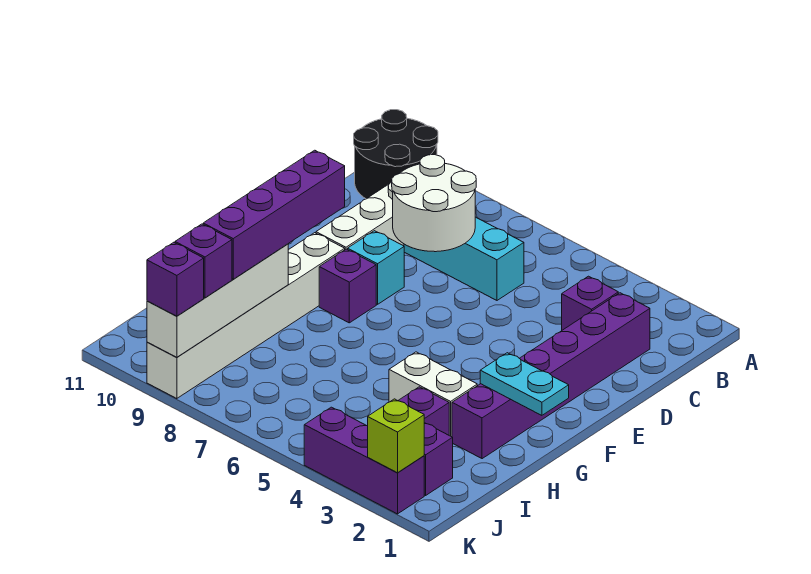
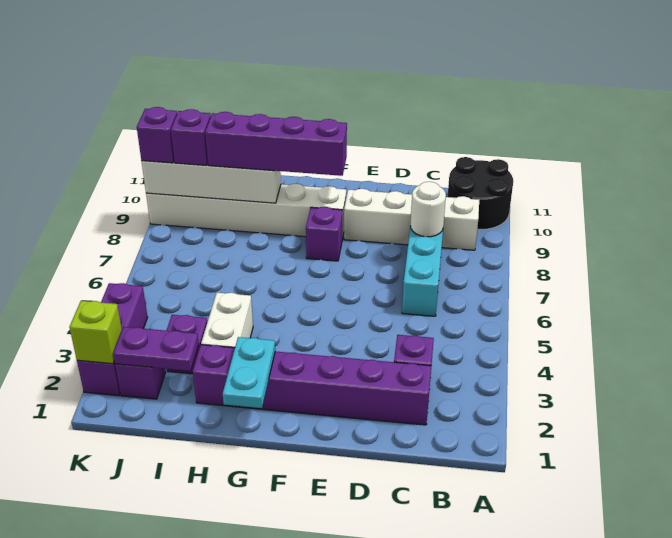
white 2x2 round brick [392,155,476,252] -> white 1x1 round brick [410,182,446,237]
cyan 1x1 brick [348,231,404,304] -> none
none -> purple 1x2 plate [113,327,199,371]

